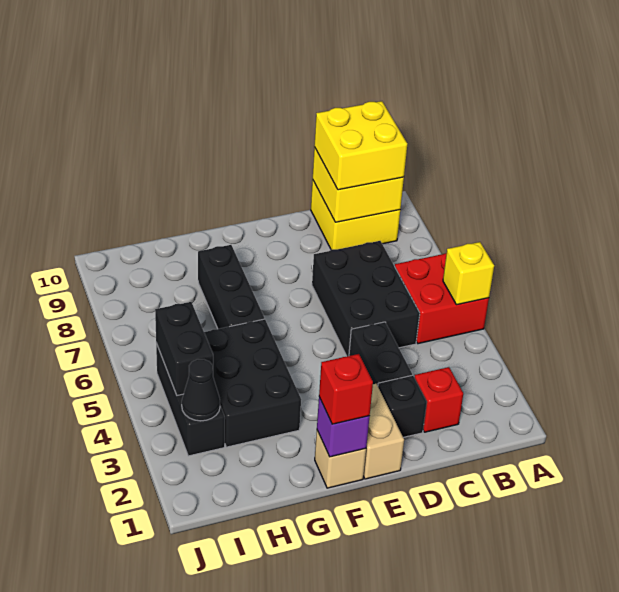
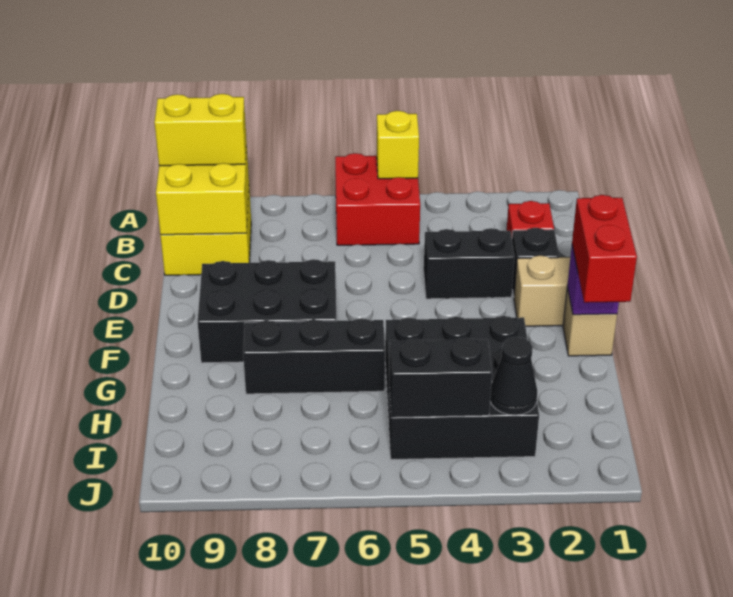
yellow 2x2 brick [314,101,407,190] -> yellow 1x2 brick [154,94,246,166]
black 2x3 brick [312,241,420,356] -> black 2x3 brick moved to [198,259,336,363]
red 1x1 brick [319,354,373,424] -> red 1x2 brick [572,195,637,303]

